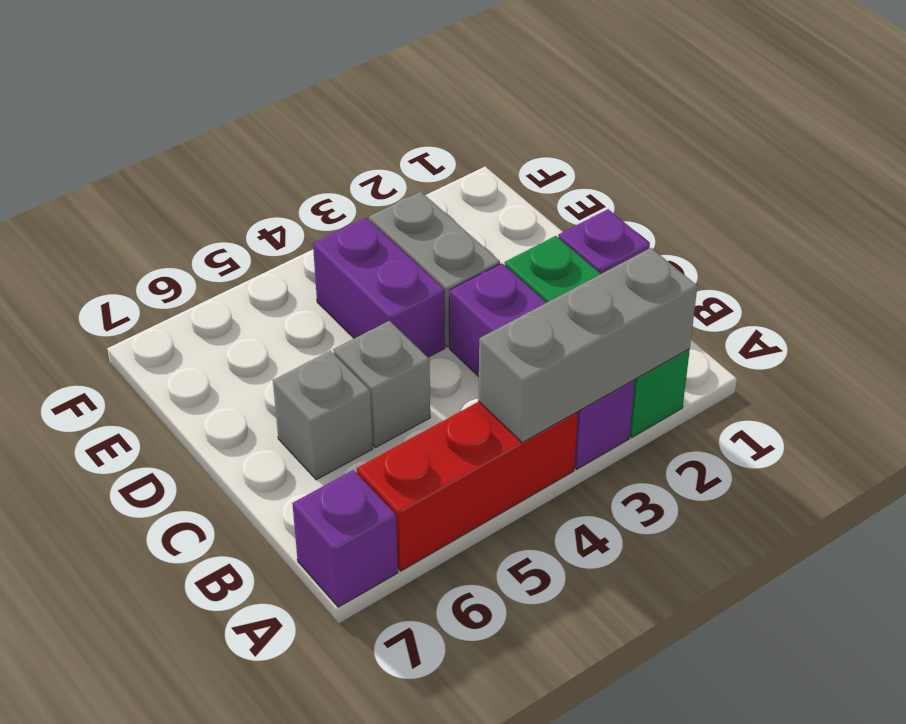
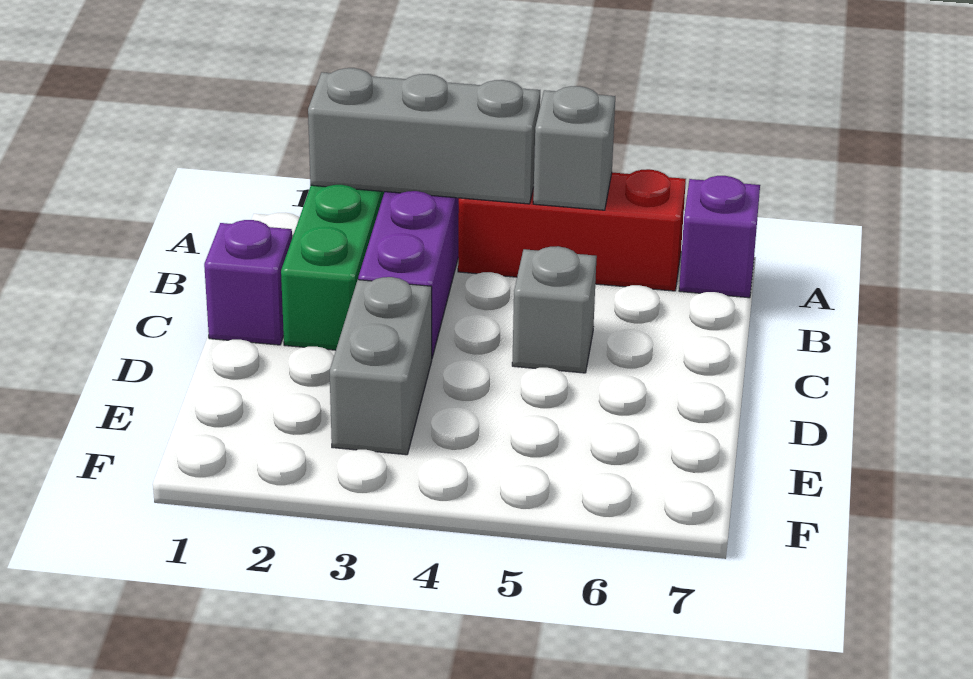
grey 1x1 brick [273,351,373,480] -> grey 1x1 brick moved to [533,86,615,210]
purple 1x2 brick [313,218,445,357] -> none

